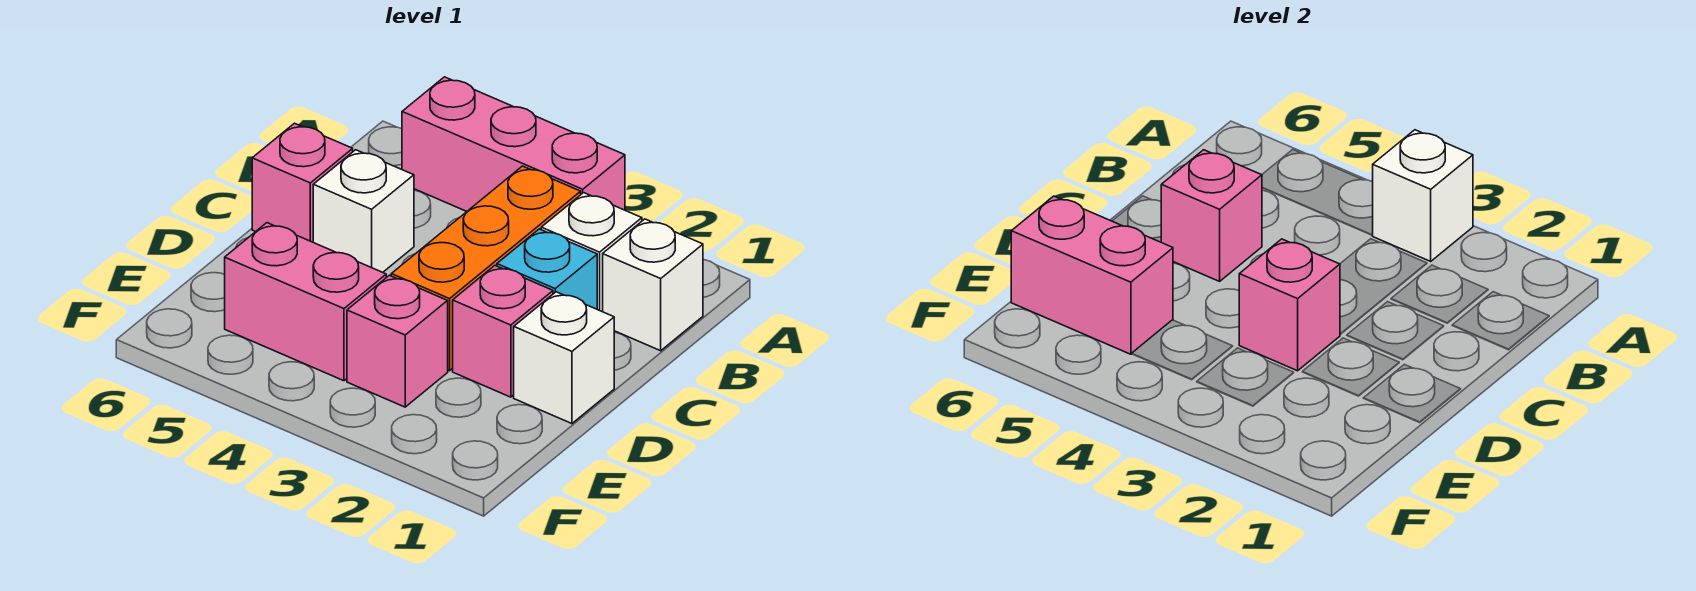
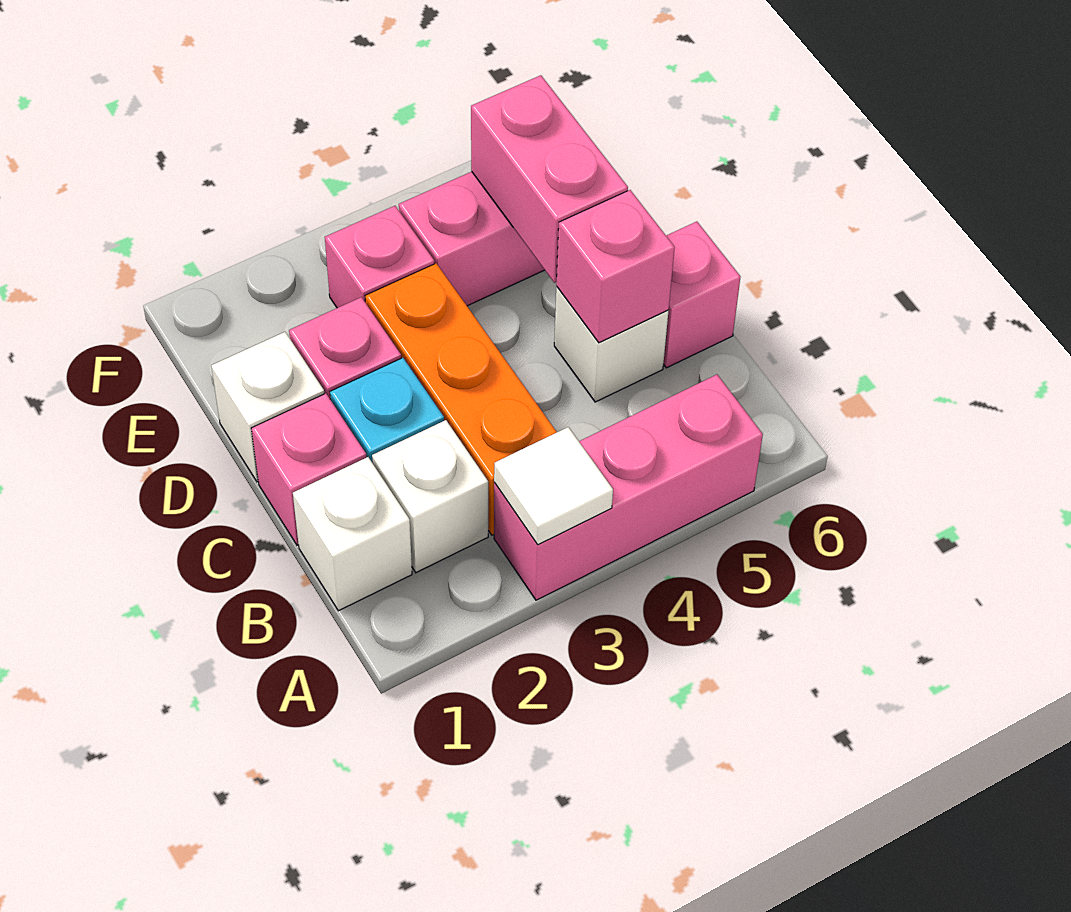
white 1x1 brick [1373,130,1473,261] -> white 1x1 tile [494,427,613,545]
pink 1x1 brick [1239,239,1340,371] -> pink 1x1 brick moved to [251,393,366,545]
pink 1x2 brick [1011,196,1173,354] -> pink 1x2 brick turned to [471,75,628,283]

